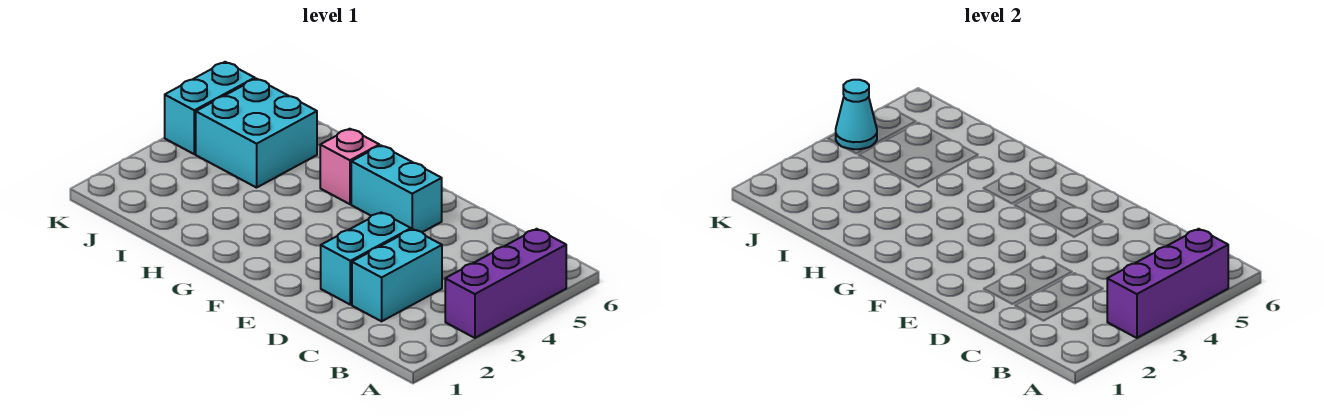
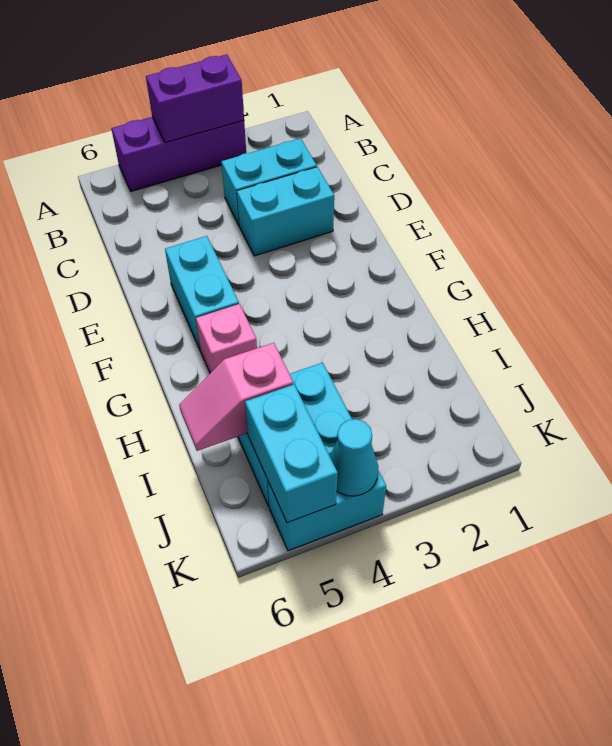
purple 1x3 brick [1107,229,1228,338] -> purple 1x2 brick [146,54,244,143]
none -> pink 1x2 slope [179,343,293,451]
none -> cyan 1x2 brick [245,384,338,523]

